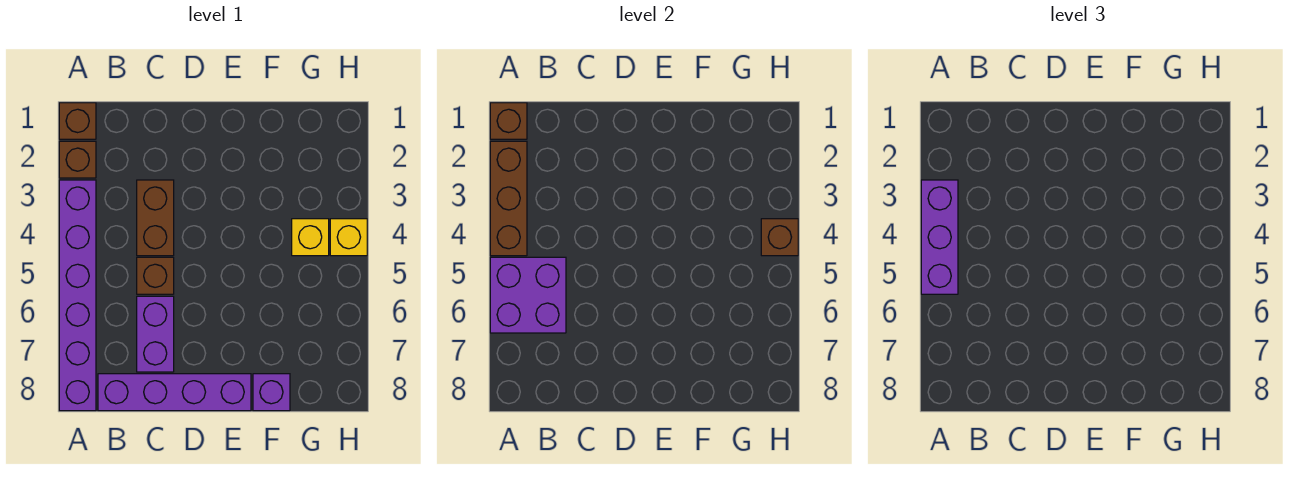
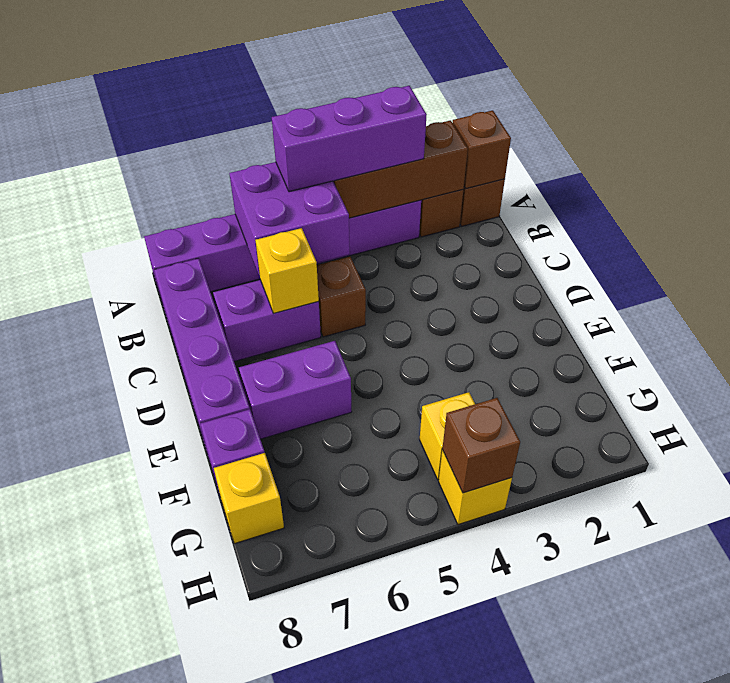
brown 1x2 brick [137,180,174,256] -> none
none -> yellow 1x1 brick [256,228,319,313]
none -> purple 1x2 brick [239,341,352,439]
none -> yellow 1x1 brick [214,453,284,544]

